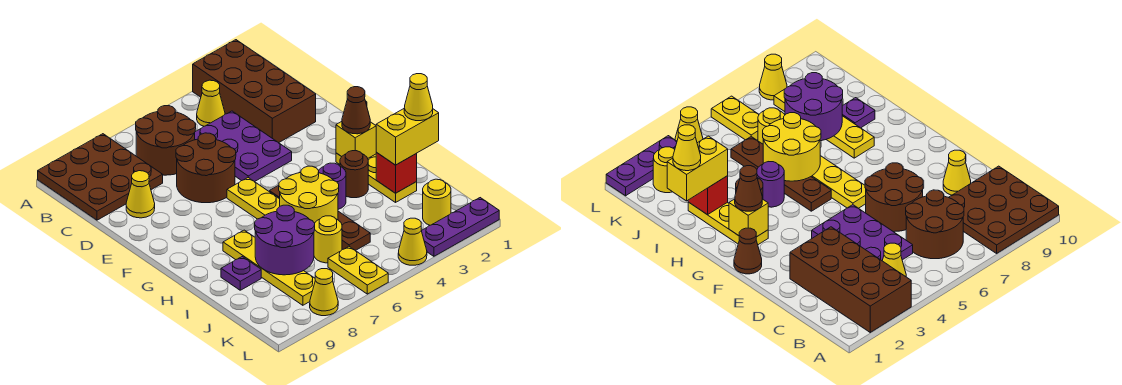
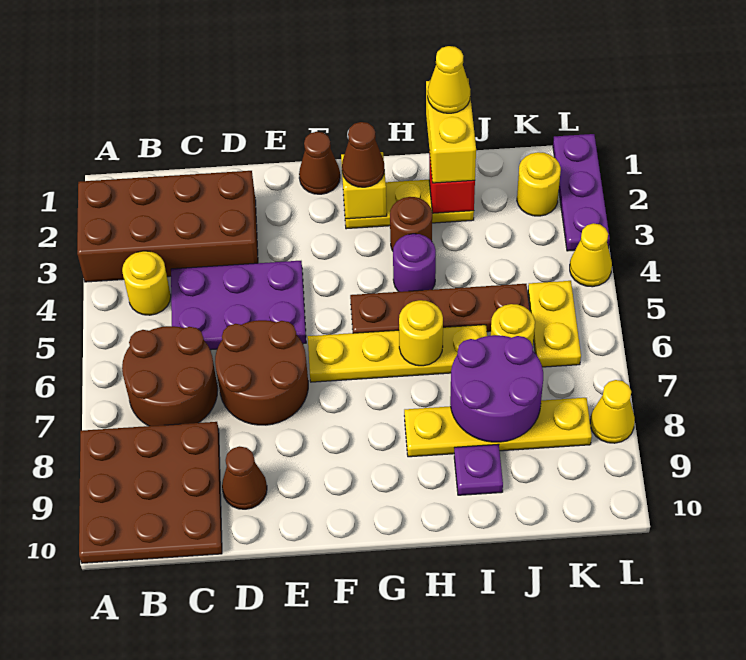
yellow 1x1 cone [197,80,225,126] -> yellow 1x1 round brick [122,251,171,315]
yellow 1x1 cone [126,171,155,218] -> brown 1x1 cone [222,446,267,509]
yellow 2x2 round brick [279,166,339,223] -> yellow 1x1 round brick [399,300,443,366]
yellow 1x2 plate [328,247,388,294] -> yellow 1x2 plate turned to [528,281,581,367]

